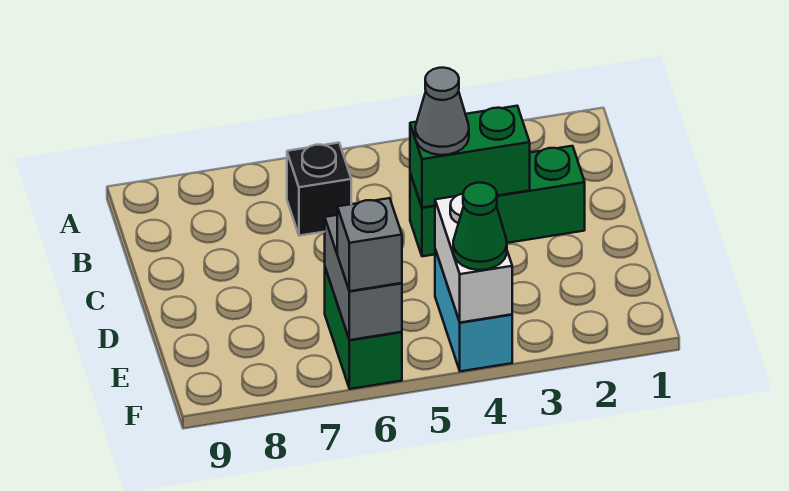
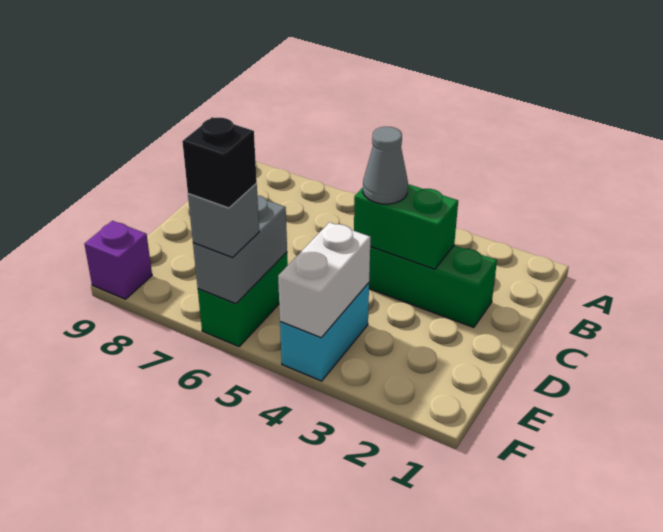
black 1x1 brick [287,143,351,236] -> black 1x1 brick moved to [182,117,257,208]
green 1x1 cone [453,183,507,270] -> none
none -> purple 1x1 brick [84,221,152,299]

